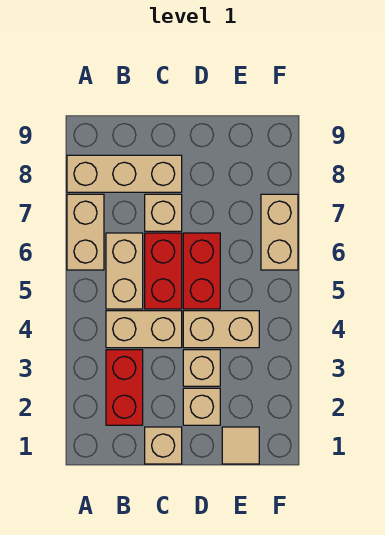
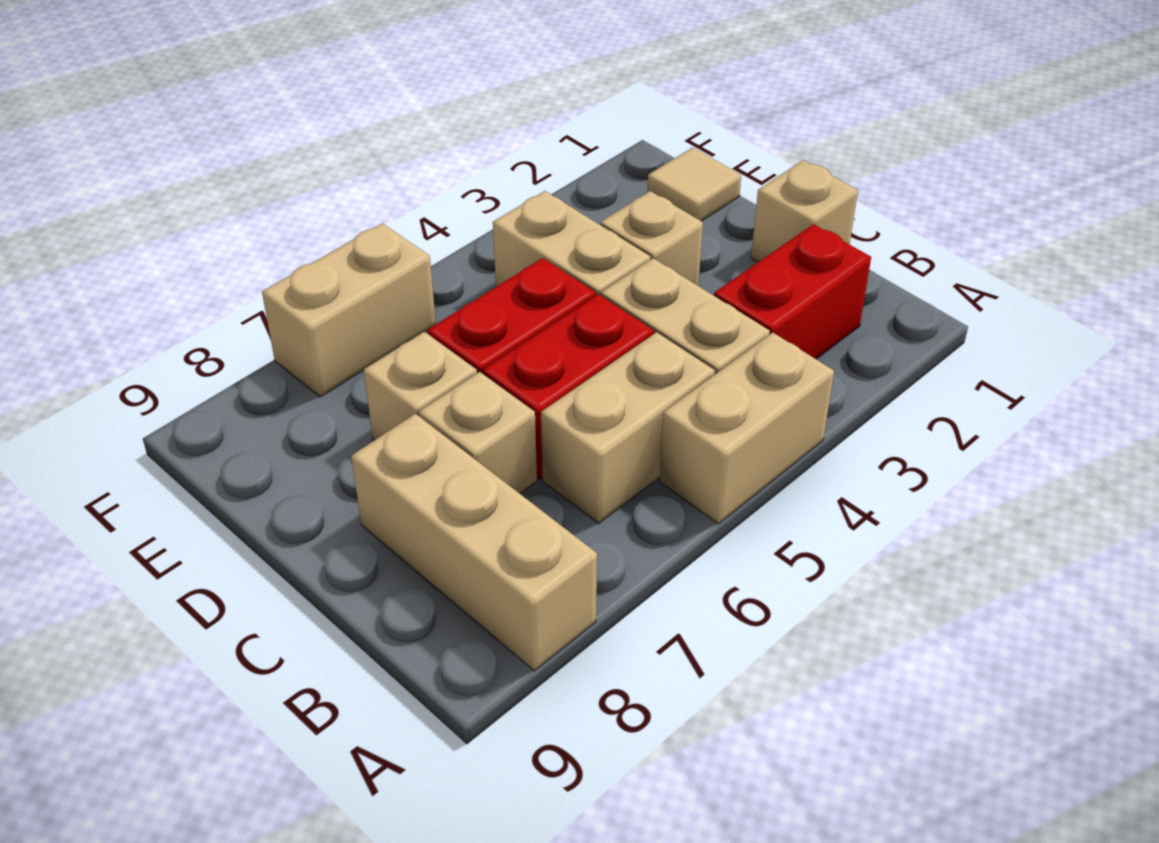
tan 1x2 brick [67,194,104,270] -> tan 1x2 brick moved to [660,333,834,524]
tan 1x1 brick [183,388,220,425] -> tan 1x1 brick moved to [364,332,477,440]

